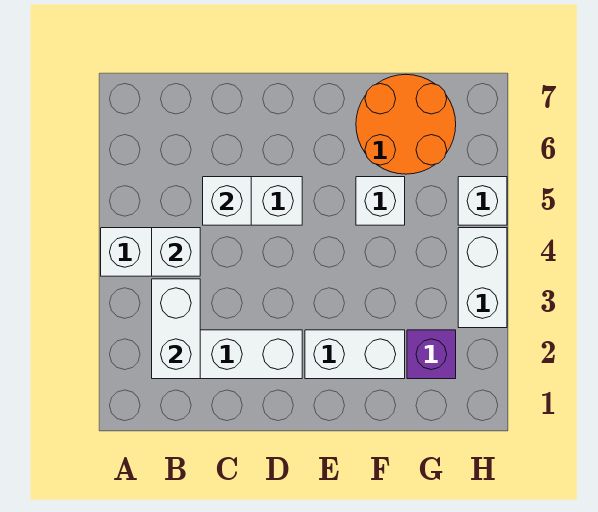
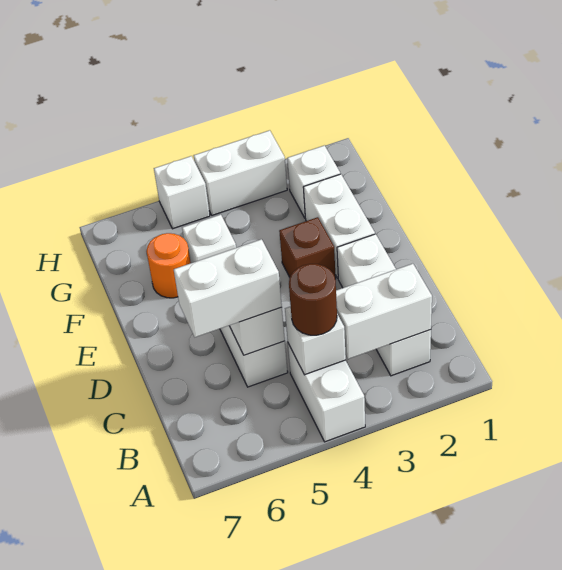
none -> brown 1x1 round brick [289,264,337,335]
none -> white 1x2 brick [174,239,282,337]
none -> brown 1x1 brick [279,217,336,279]
orange 2x2 round brick [356,75,456,174] -> orange 1x1 round brick [147,233,191,298]
purple 1x1 brick [407,330,456,379] -> white 1x1 brick [287,145,340,218]

